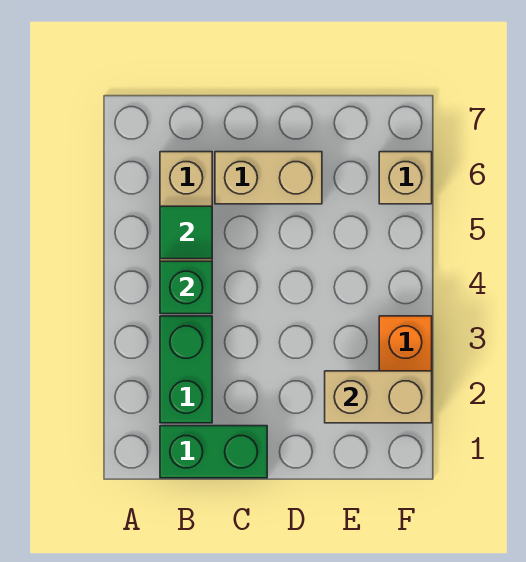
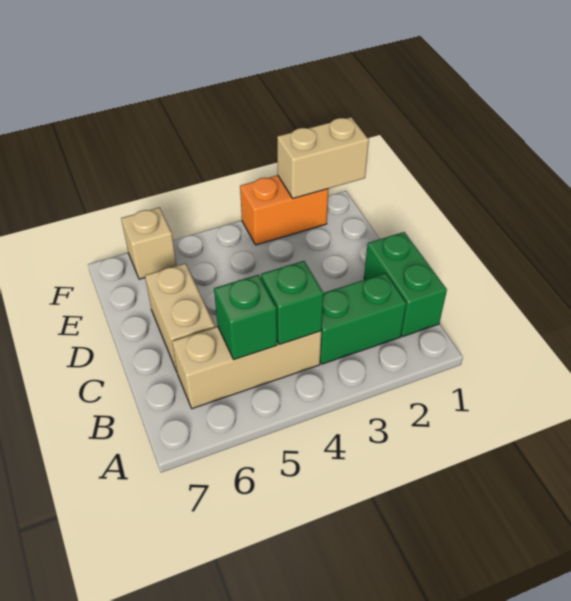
green 1x1 tile [160,206,212,259] -> green 1x1 brick [214,275,277,360]
tan 1x2 brick [325,371,432,423] -> tan 1x2 brick turned to [277,117,369,198]

